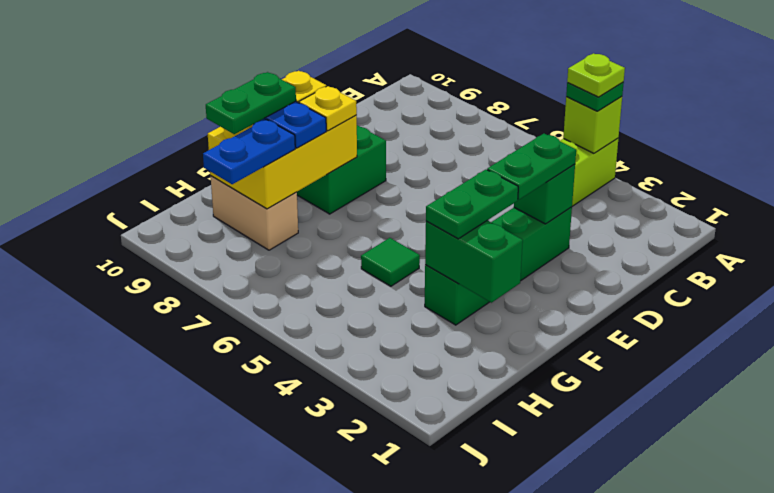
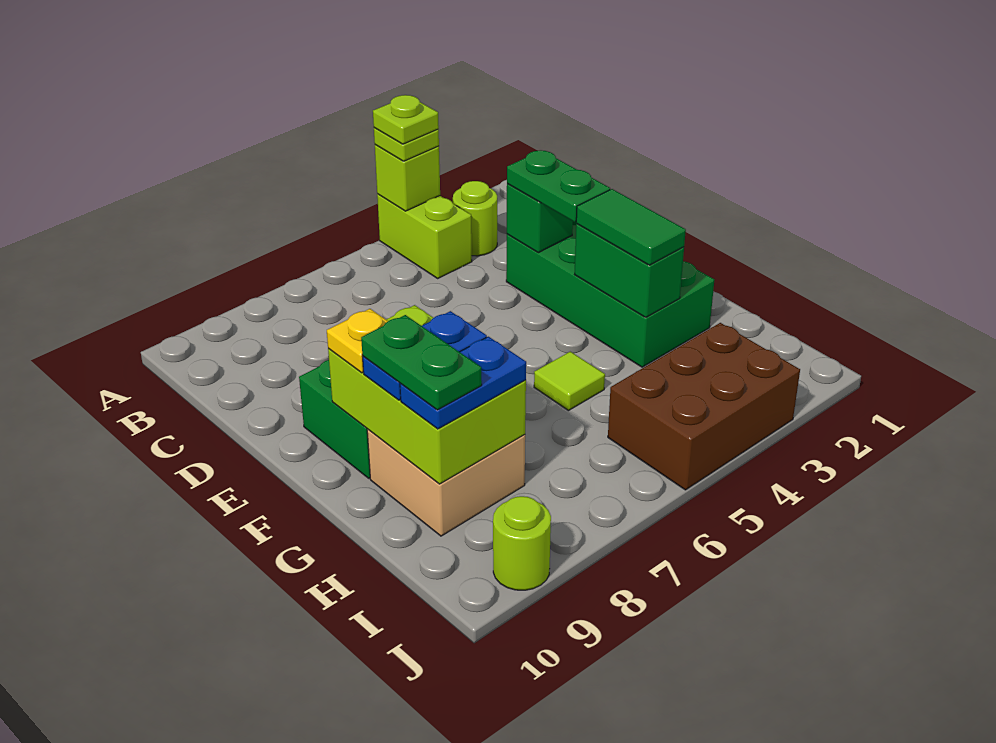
green 1x1 plate [566,82,624,111] -> lime 1x1 plate [374,128,439,161]
none -> lime 1x1 round brick [453,181,497,256]
green 1x4 brick [425,207,572,325] -> green 2x4 brick [506,222,714,367]
green 1x2 plate [426,170,518,239] -> green 1x2 tile [576,189,686,265]
yellow 2x3 brick [208,115,357,209] -> lime 2x3 brick [328,305,526,484]
yellow 1x1 plate [299,86,357,131] -> none
green 1x2 brick [425,220,523,303] -> green 1x2 brick turned to [575,224,684,317]
green 1x1 tile [361,238,420,286] -> lime 1x1 tile [534,352,605,411]
tan 1x2 brick [211,176,298,250] -> tan 2x2 brick [367,429,525,536]
blue 1x2 plate [203,119,295,184] -> blue 1x2 plate turned to [400,337,526,429]
none -> brown 2x3 brick [608,323,800,490]
none -> lime 1x1 round brick [493,496,551,590]

